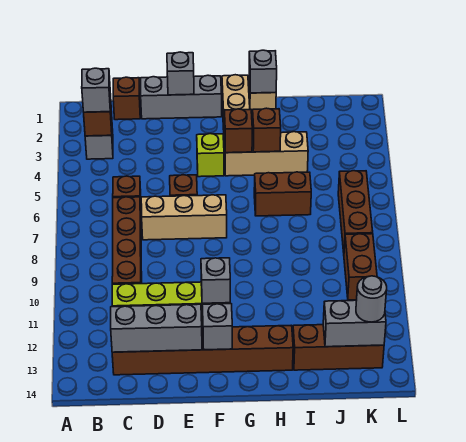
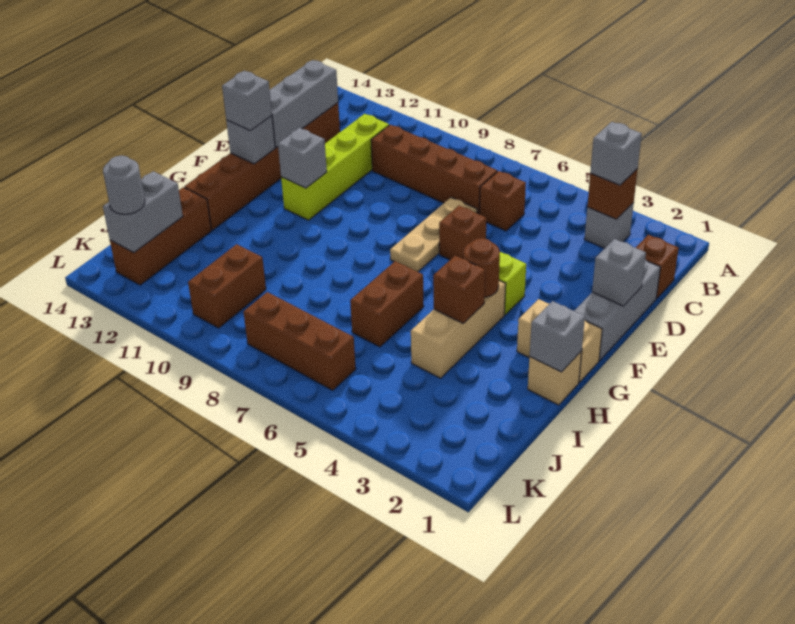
tan 1x3 brick [141,195,227,240] -> tan 1x3 plate [390,197,477,272]
none -> grey 1x1 brick [222,71,272,130]
brown 1x1 brick [224,109,252,153] -> brown 1x1 round brick [463,238,500,297]
brown 1x2 brick [344,234,377,300] -> brown 1x2 brick turned to [188,244,266,328]

